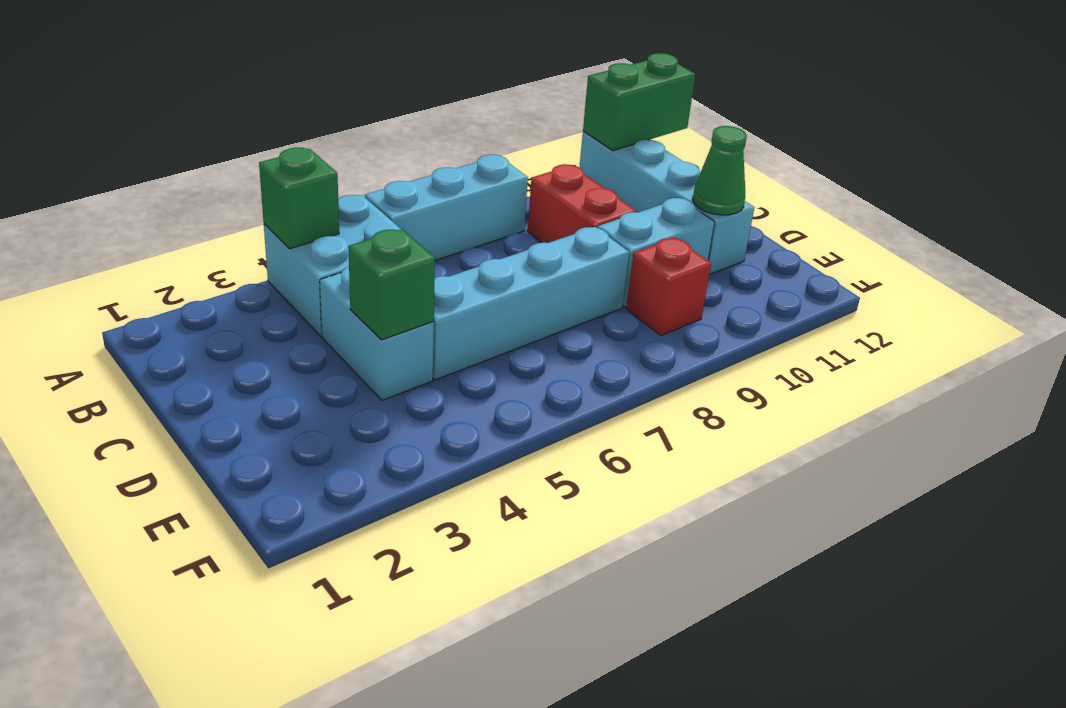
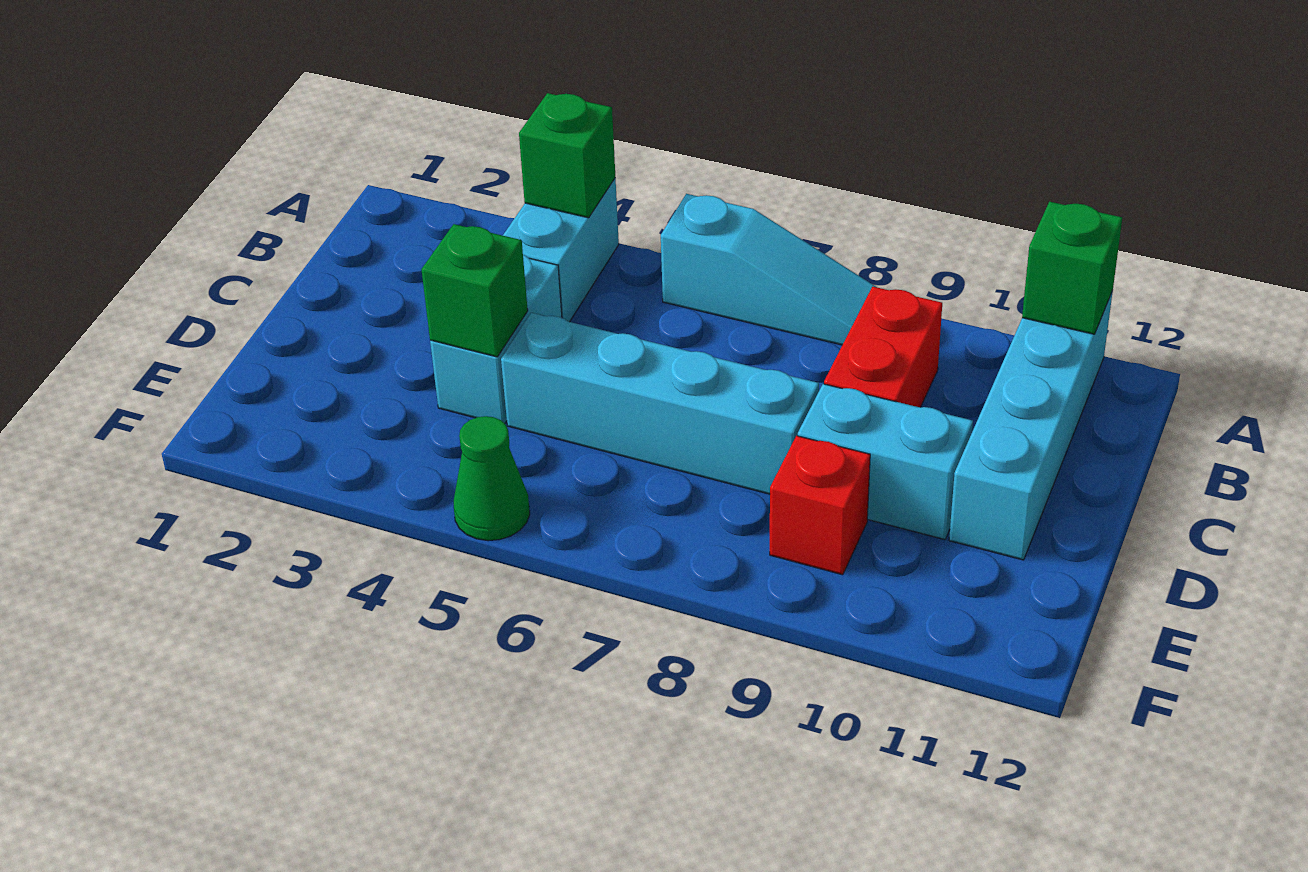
cyan 2x2 brick [264,195,401,336] -> cyan 1x2 brick [503,178,619,322]
cyan 1x3 brick [365,155,528,260] -> cyan 1x3 slope [661,194,876,345]
green 1x2 brick [583,53,695,151] -> green 1x1 brick [1022,202,1122,334]
green 1x1 cone [693,126,747,215] -> green 1x1 cone moved to [453,416,530,541]

